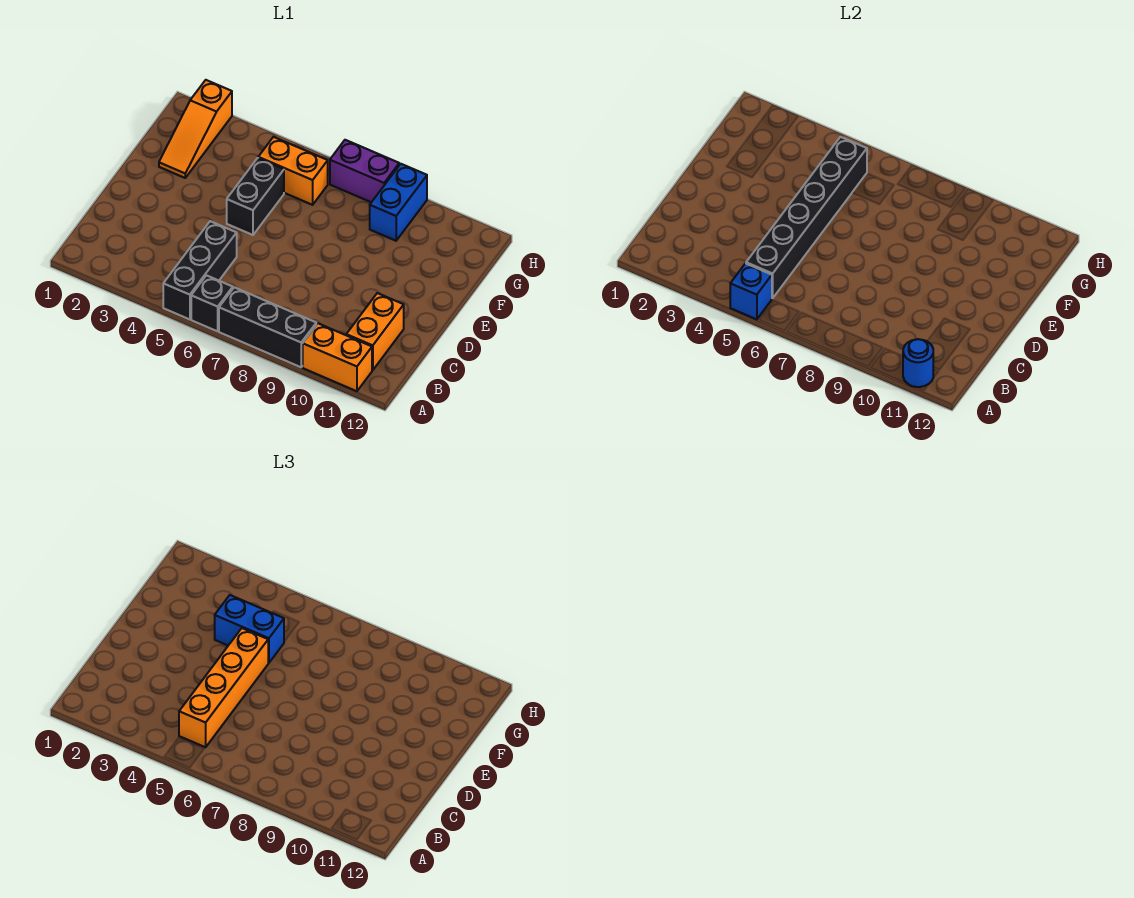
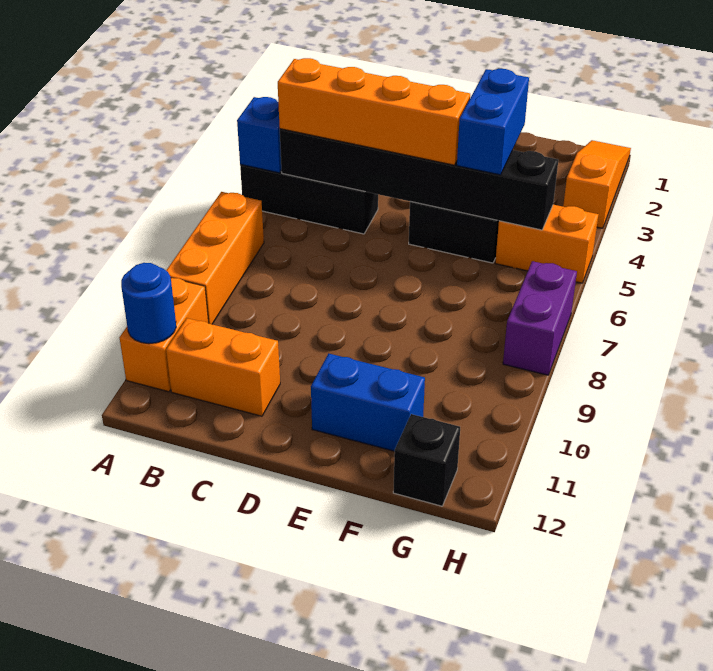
black 1x1 brick [191,275,233,331] -> black 1x1 brick moved to [393,414,460,506]
black 1x3 brick [219,287,316,367] -> orange 1x3 brick [166,192,264,324]
orange 1x3 slope [159,80,232,178] -> orange 1x3 slope turned to [563,140,631,228]
orange 1x2 brick [258,137,328,205] -> orange 1x2 brick turned to [495,205,598,283]
blue 1x2 brick [370,164,427,241] -> blue 1x2 brick moved to [311,354,425,451]

